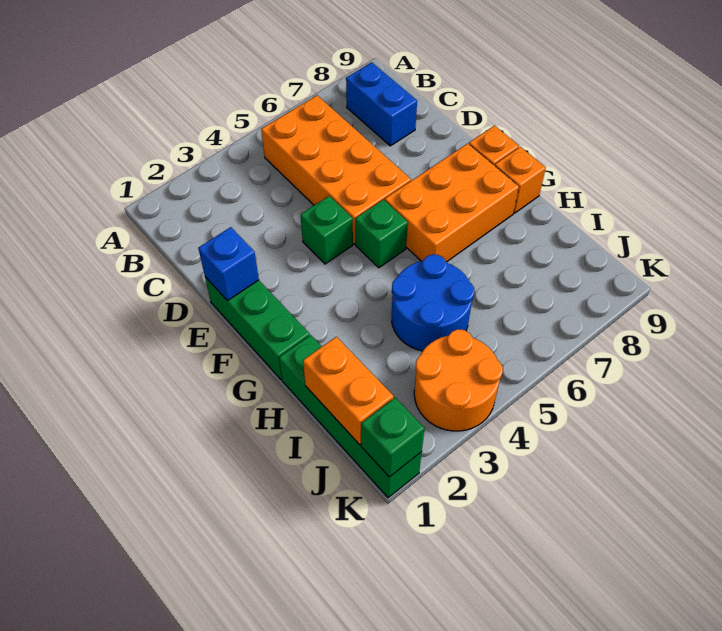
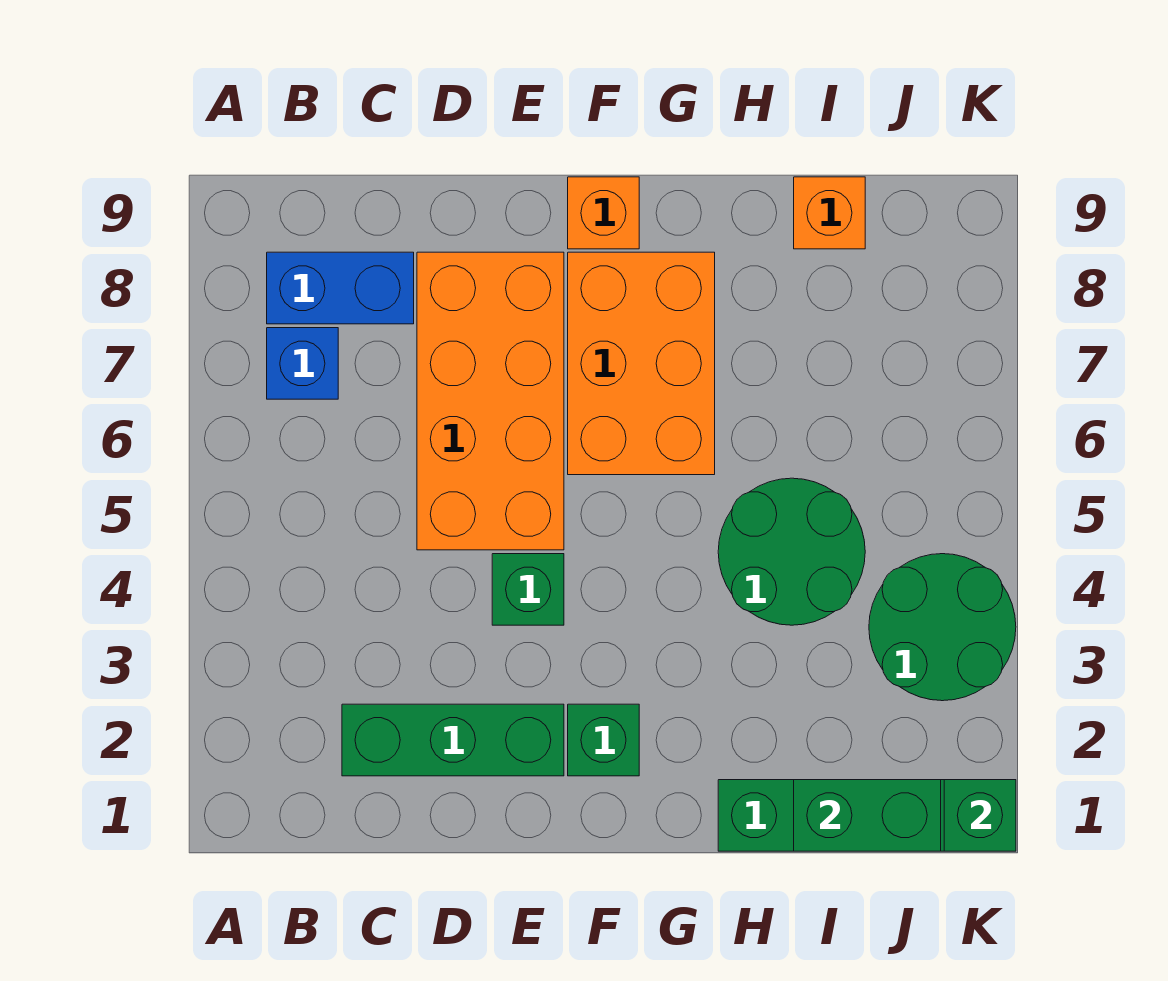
orange 2x4 brick [261,95,411,244] -> orange 2x4 brick turned to [417,252,564,550]
green 1x3 brick [205,277,310,380] -> green 1x3 brick moved to [342,704,564,776]
blue 1x1 brick [198,227,259,301] -> blue 1x1 brick moved to [267,328,338,399]
green 1x1 brick [355,200,408,268] -> green 1x1 brick moved to [568,704,639,776]
orange 1x1 brick [495,147,546,213] -> orange 1x1 brick moved to [794,177,865,249]
blue 2x2 round brick [392,254,474,351] -> green 2x2 round brick [718,478,865,625]
orange 1x2 brick [303,337,394,445] -> green 1x2 brick [794,780,941,851]
orange 2x2 round brick [414,329,503,431] -> green 2x2 round brick [869,554,1016,701]

